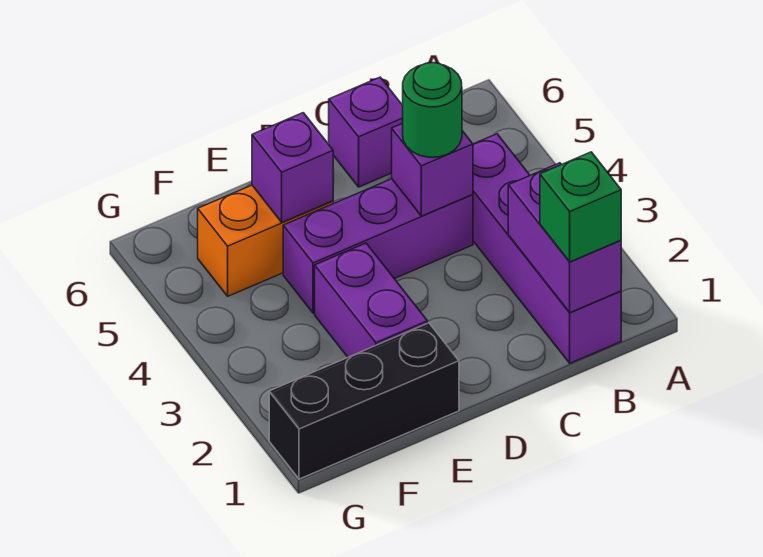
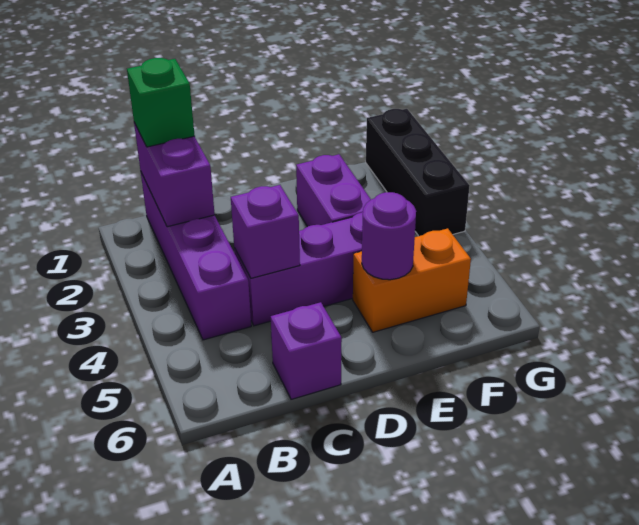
green 1x1 round brick [403,63,462,157] -> none
black 1x3 brick [269,323,459,479] -> black 1x3 brick turned to [366,109,470,236]
purple 1x1 brick [252,113,333,222] -> purple 1x1 round brick [362,192,416,280]

